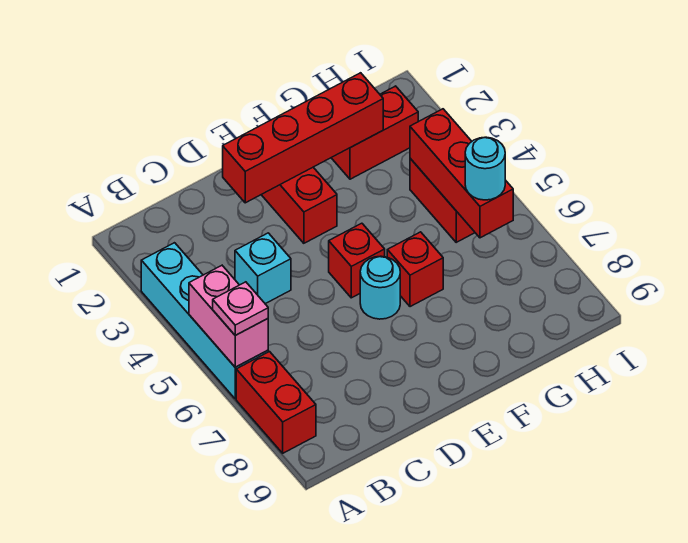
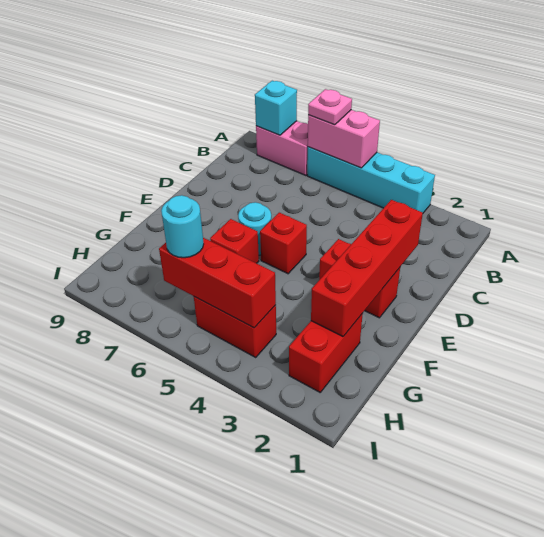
red 1x2 brick [236,352,316,453] -> pink 1x2 brick [256,121,308,176]
cyan 1x1 brick [235,233,291,304] -> cyan 1x1 brick moved to [255,81,297,135]

